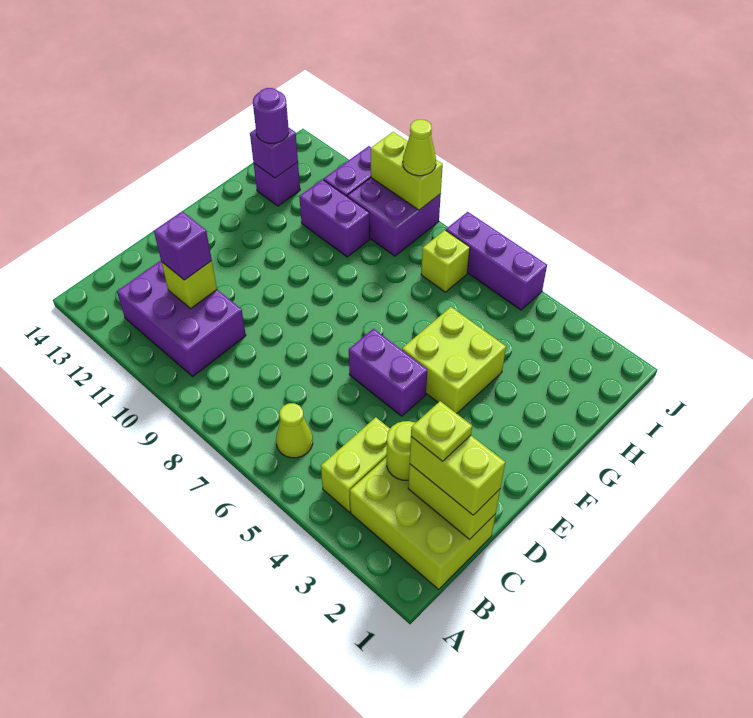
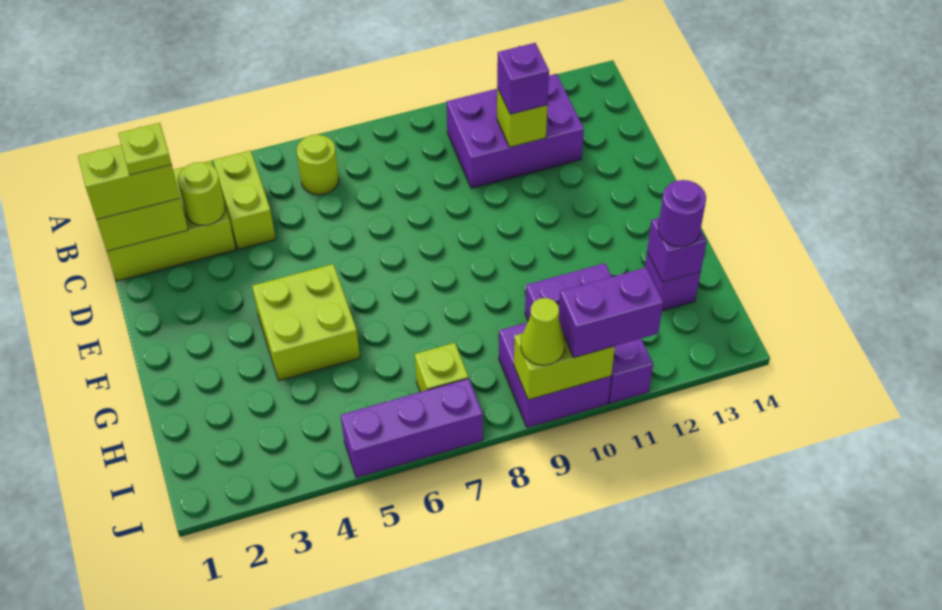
lime 1x1 cone [276,403,313,458] -> lime 1x1 round brick [297,134,339,195]
purple 1x2 brick [349,329,427,416] -> purple 1x2 brick moved to [559,268,663,358]

